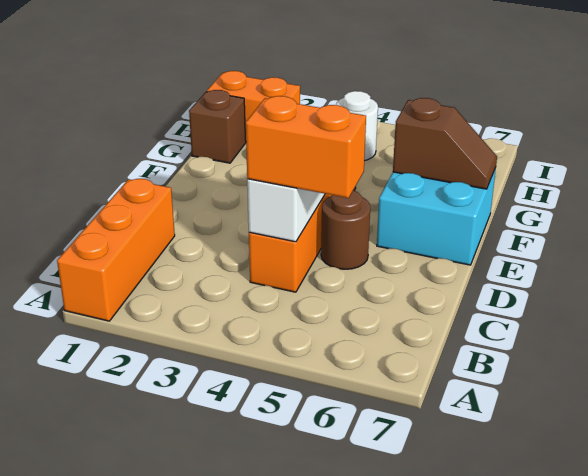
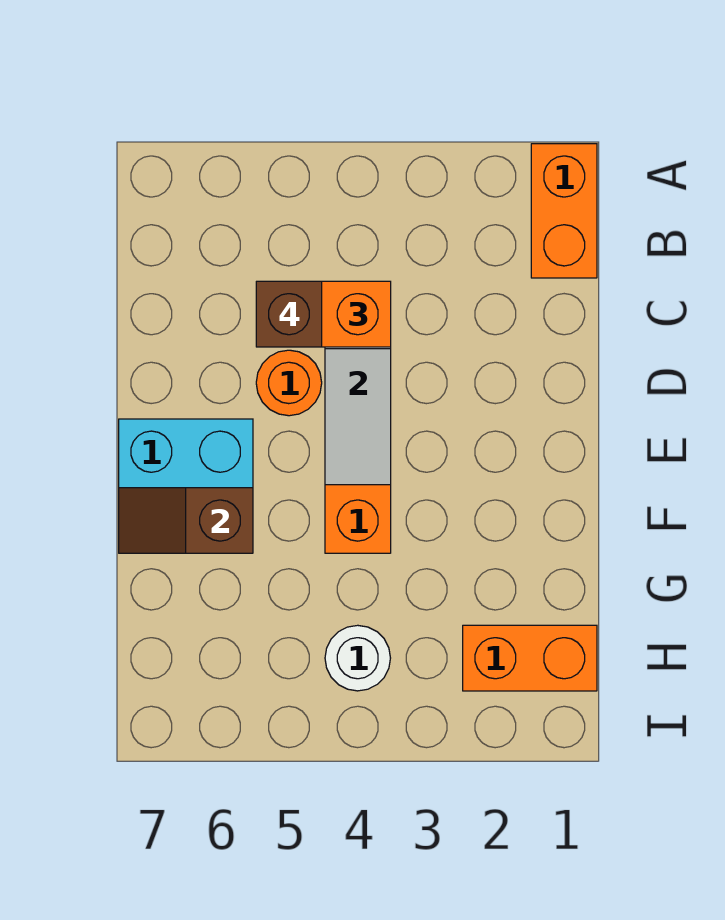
orange 1x3 brick [57,179,175,321] -> orange 1x2 brick [531,144,597,278]
brown 1x1 round brick [321,191,370,269] -> orange 1x1 round brick [256,350,322,416]
brown 1x1 brick [189,90,246,163] -> brown 1x1 brick moved to [256,281,322,347]

